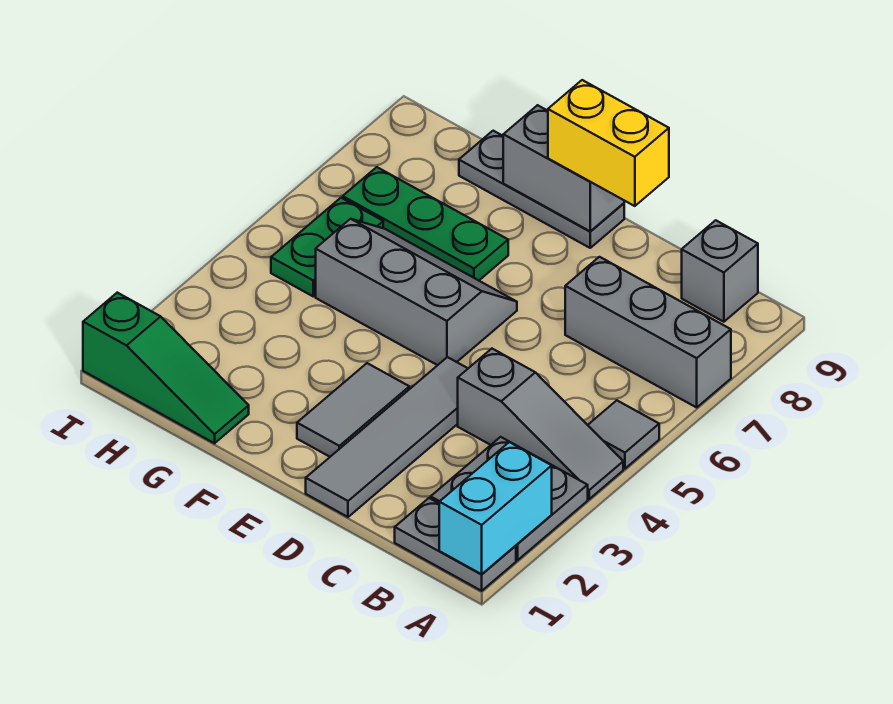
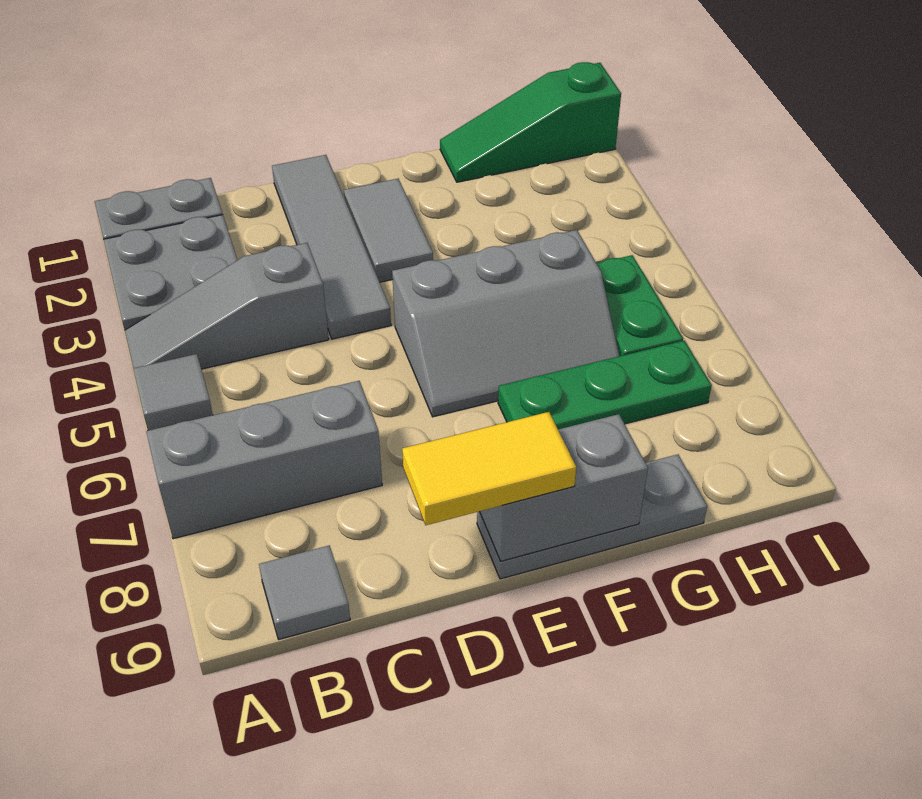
cyan 1x2 brick [439,442,552,574] -> none
grey 1x1 brick [682,220,758,322] -> grey 1x1 tile [259,545,350,639]
yellow 1x2 brick [548,80,669,206] -> yellow 1x2 tile [402,412,576,525]

